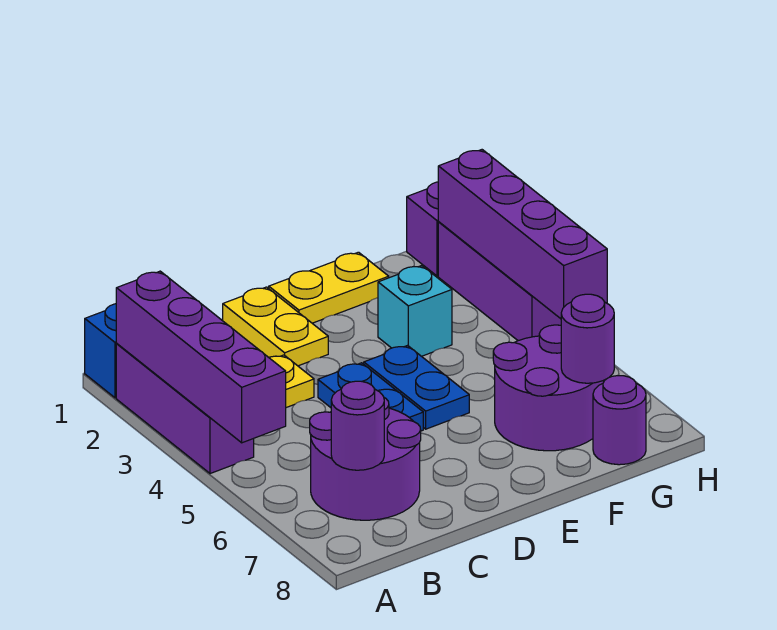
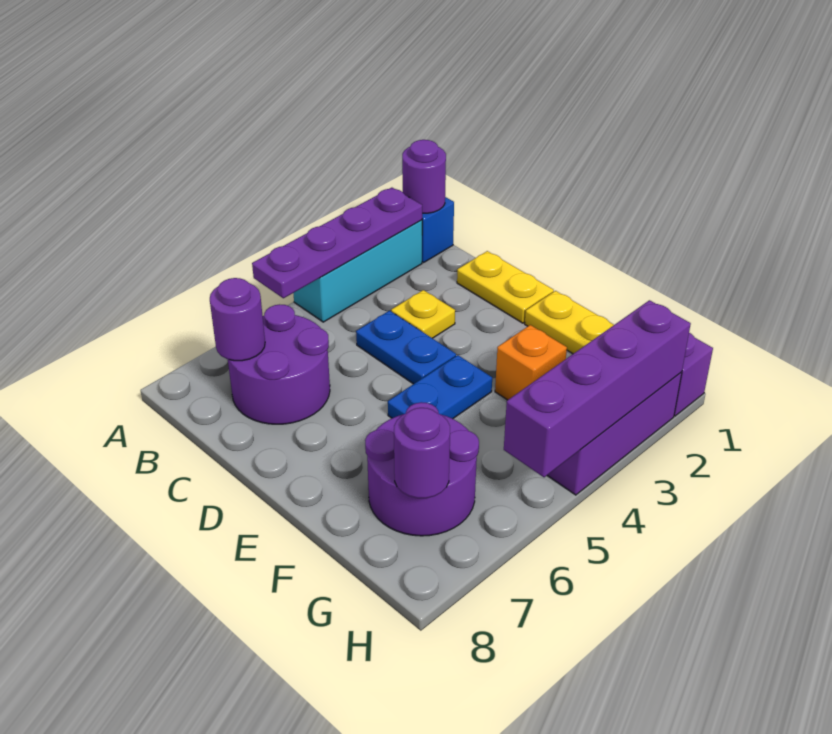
purple 1x3 brick [116,344,254,474] -> cyan 1x3 brick [293,220,422,322]
purple 1x4 brick [116,271,286,443] -> purple 1x4 plate [252,188,422,298]
yellow 1x2 plate [223,287,328,366] -> yellow 1x2 plate turned to [457,251,554,323]
blue 1x2 plate [318,363,423,431] -> blue 1x2 plate turned to [356,311,456,384]
cyan 1x1 brick [378,266,452,356] -> orange 1x1 brick [495,325,567,400]
purple 1x1 round brick [593,376,646,465] -> purple 1x1 round brick moved to [402,140,446,213]

